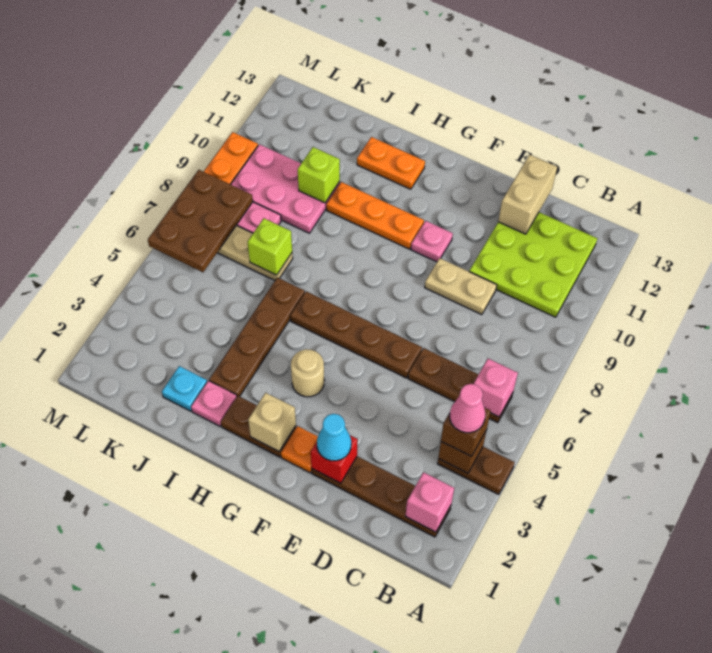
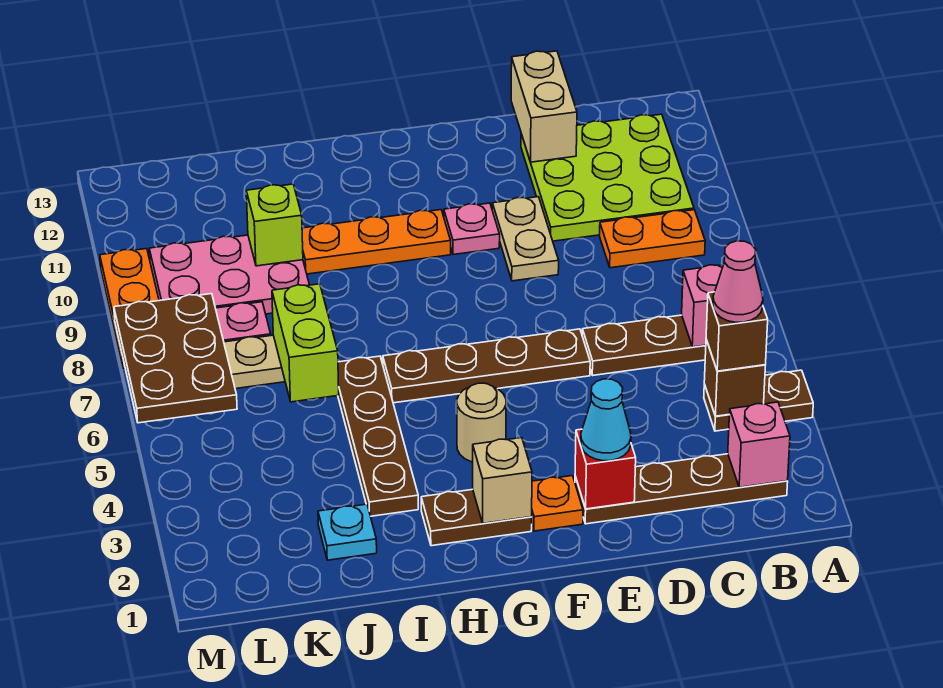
tan 1x2 plate [425,258,497,315] -> tan 1x2 plate turned to [492,197,559,281]
orange 1x2 plate [357,137,425,189] -> orange 1x2 plate moved to [600,210,705,268]
pink 1x1 plate [191,381,236,426] -> none
lime 1x1 brick [248,218,292,275] -> lime 1x2 brick [272,284,339,402]

